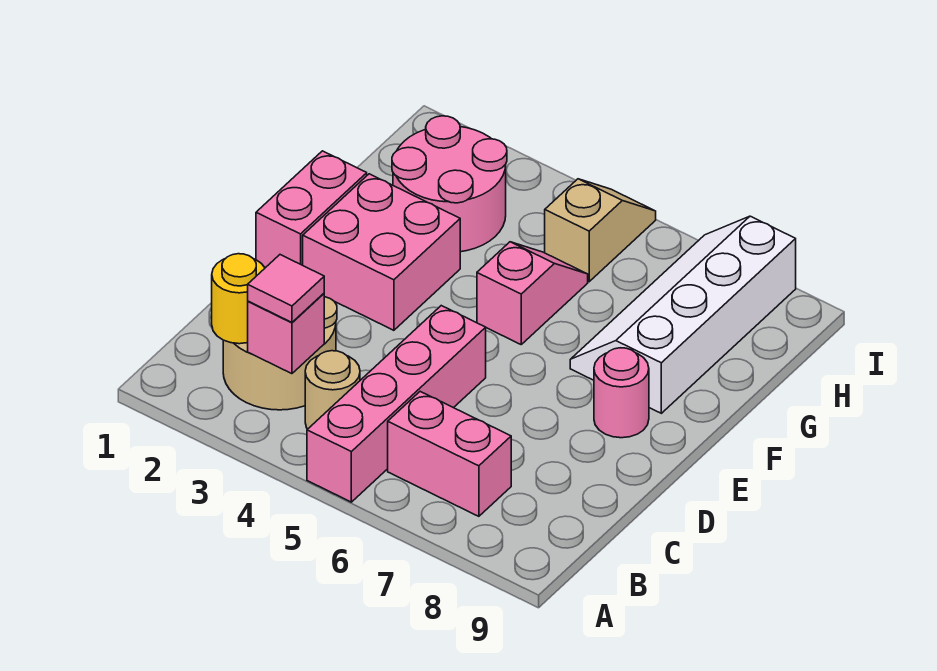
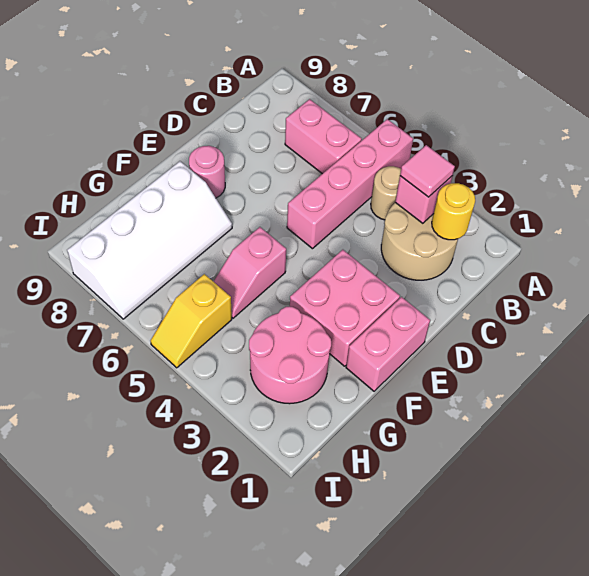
tan 1x2 slope [545,179,656,282] -> yellow 1x2 slope [150,274,232,368]

